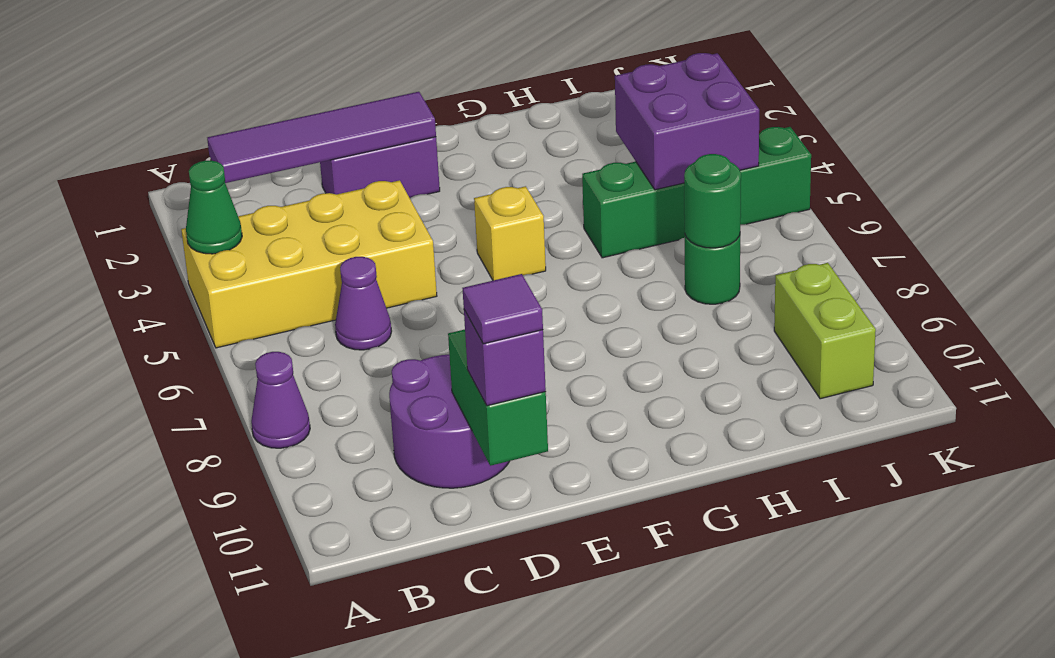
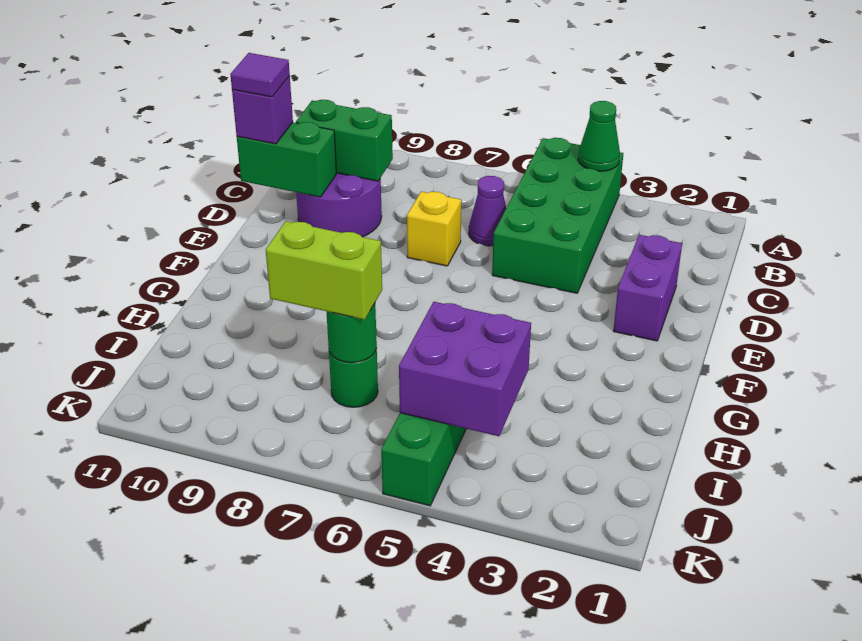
yellow 2x4 brick [181,180,437,348] -> green 2x4 brick [492,138,623,293]
purple 1x1 cone [251,352,310,448] -> none
purple 1x4 tile [207,92,436,183] -> none
none -> green 1x2 brick [296,100,393,181]
yellow 1x1 brick [474,186,546,281] -> yellow 1x1 brick moved to [407,192,461,266]
lime 1x2 brick [774,263,876,399] -> lime 1x2 brick moved to [266,221,382,320]

